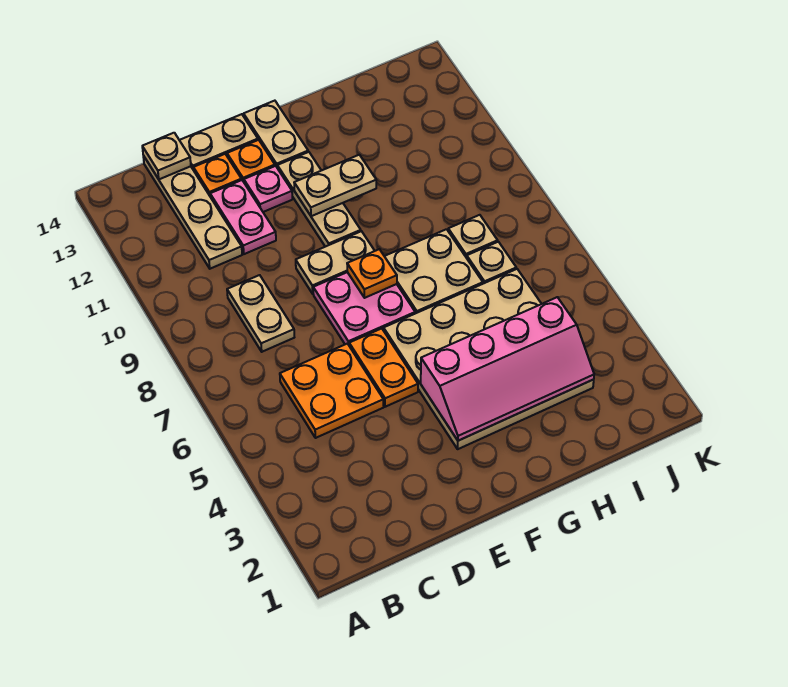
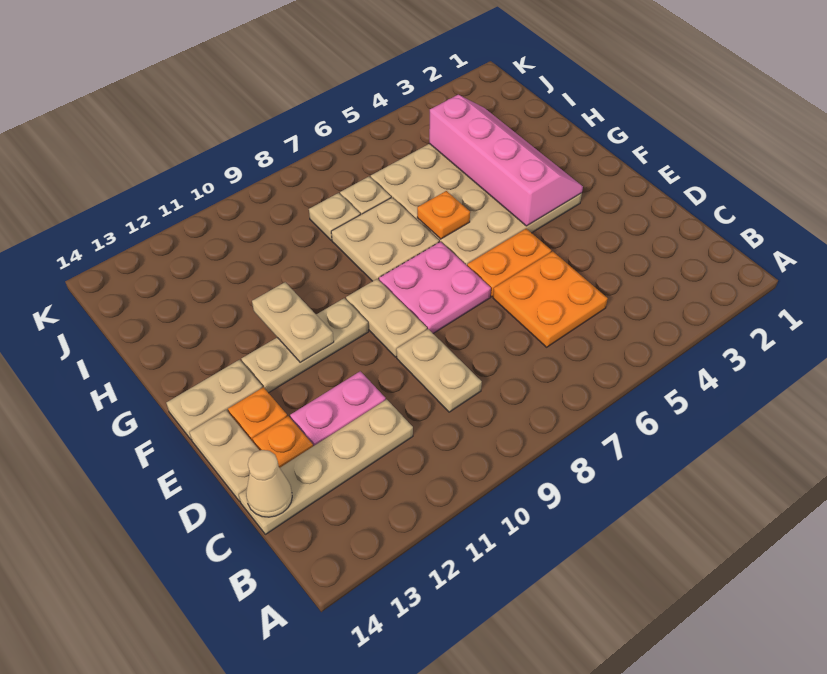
tan 1x2 plate [227,275,294,352] -> tan 1x2 plate turned to [396,329,482,412]
tan 1x1 plate [142,133,191,179] -> tan 1x1 cone [246,450,292,517]
pink 1x1 plate [244,166,292,212] -> none
orange 1x1 plate [347,249,397,298] -> orange 1x1 plate moved to [417,191,470,239]

